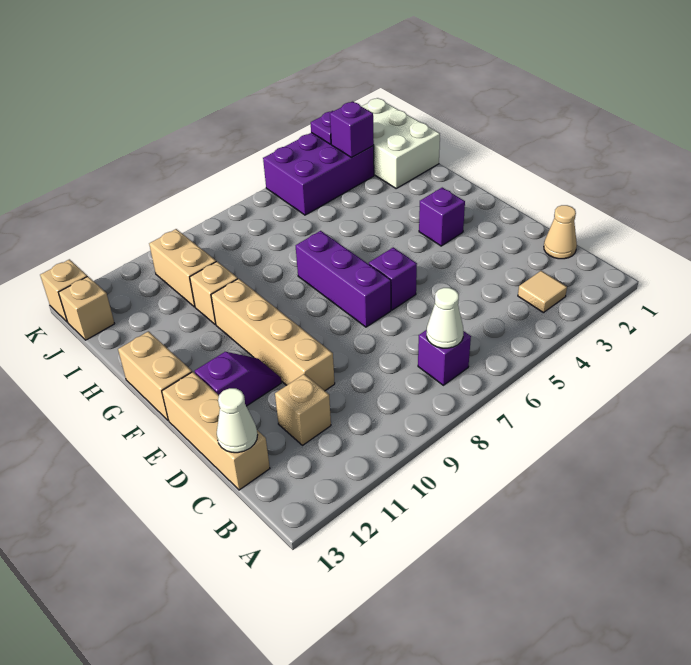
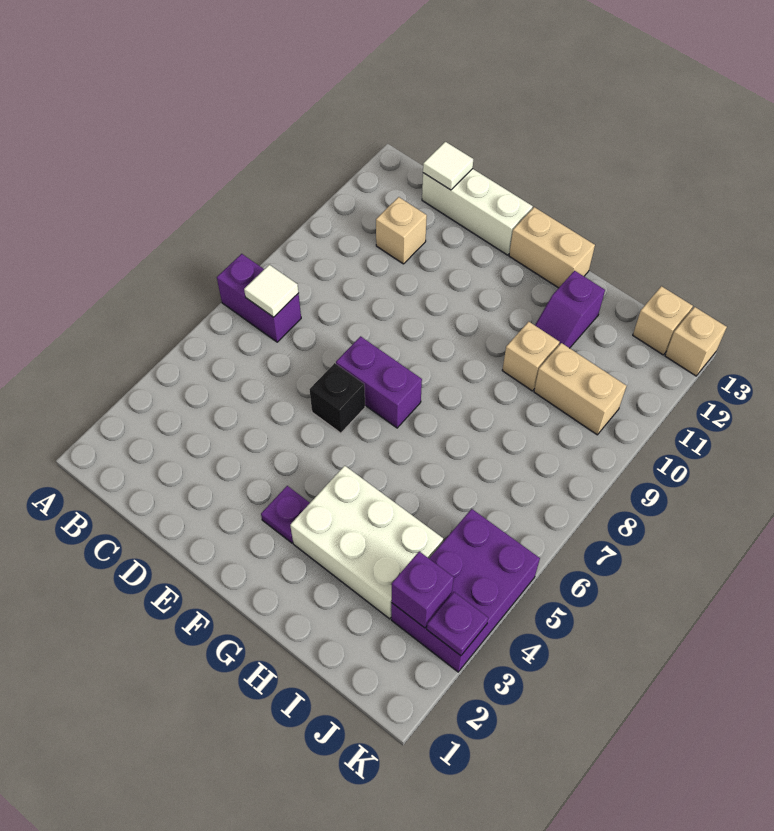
tan 1x1 tile [518,271,567,313] -> none
purple 1x1 brick [418,330,471,385] -> purple 1x2 brick [217,254,301,342]
white 1x1 cone [427,288,463,348] -> white 1x1 tile [244,265,298,317]
tan 1x1 cone [544,205,577,259] -> none
tan 1x3 brick [162,372,270,490] -> white 1x3 brick [422,169,533,255]
white 1x1 cone [217,388,257,453] -> white 1x1 tile [423,142,473,190]
tan 1x4 brick [211,279,335,391] -> none
purple 1x1 brick [369,247,417,310] -> black 1x1 brick [309,363,365,433]
purple 1x3 brick [296,231,391,327] -> purple 1x2 brick [336,336,422,428]
purple 1x2 slope [195,352,281,406] -> purple 1x2 slope moved to [535,271,605,348]
purple 1x1 brick [419,188,465,246] -> purple 1x1 plate [261,486,310,543]
white 2x3 brick [362,98,440,188] -> white 2x3 brick moved to [290,466,443,619]

